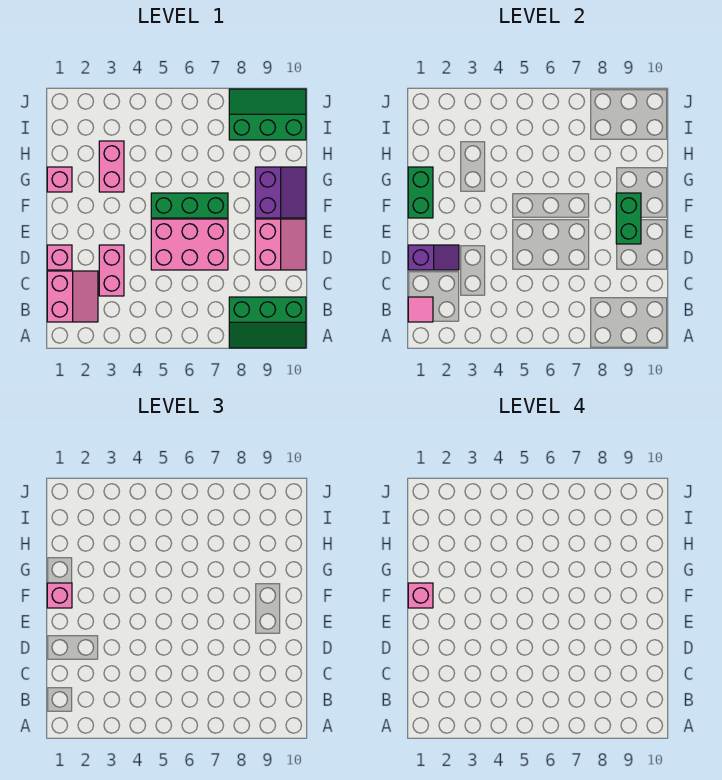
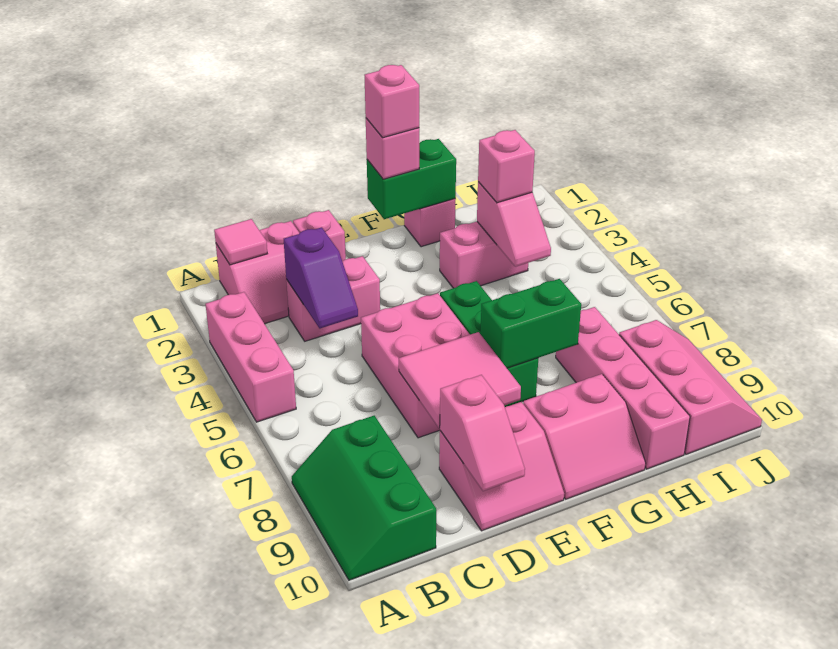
none -> pink 1x3 brick [205,292,296,422]
purple 1x2 slope [408,245,459,270] -> purple 1x2 slope moved to [284,227,358,328]
none -> pink 2x2 tile [399,332,521,428]
none -> pink 1x2 slope [440,375,525,491]
green 1x2 brick [616,193,641,244] -> green 1x2 brick moved to [480,279,581,368]
purple 2x2 slope [255,167,306,218] -> pink 2x2 slope [523,374,646,499]
none -> pink 1x2 slope [477,182,551,267]
none -> pink 1x1 brick [478,130,535,203]
none -> pink 1x4 brick [556,307,690,469]
green 2x3 slope [229,89,306,140] -> pink 2x3 slope [619,320,762,454]

